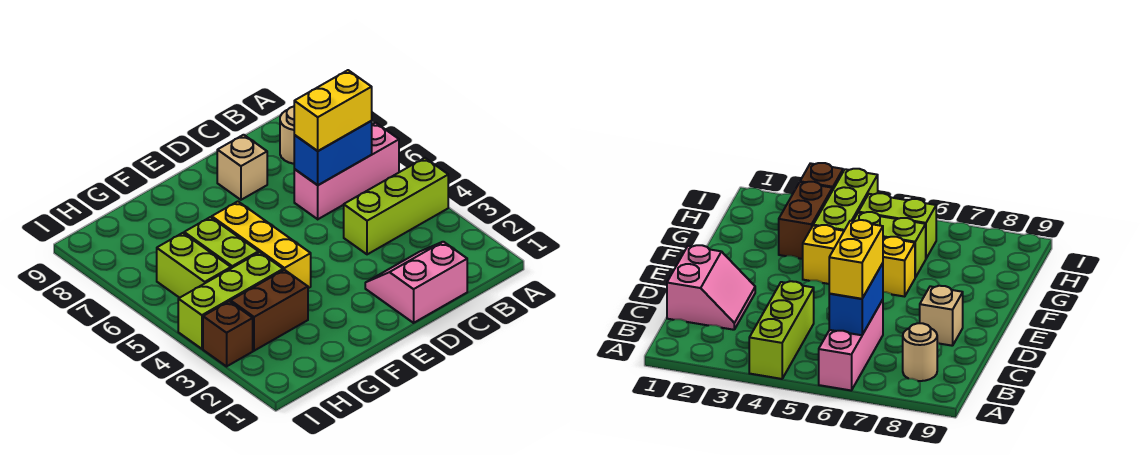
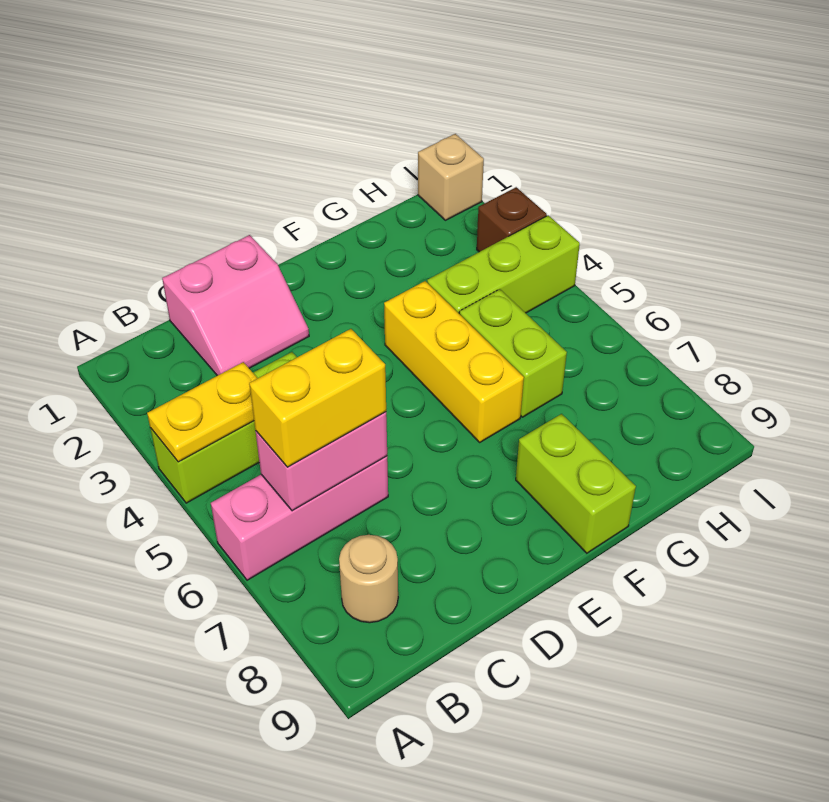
none -> yellow 1x2 plate [147,362,258,462]
blue 1x2 brick [294,121,372,185] -> pink 1x2 brick [256,412,387,511]
tan 1x1 brick [217,135,267,200] -> tan 1x1 brick moved to [418,134,484,220]
brown 1x2 brick [231,270,308,351] -> none
lime 1x2 brick [157,233,231,298] -> lime 1x2 brick moved to [516,414,636,553]

